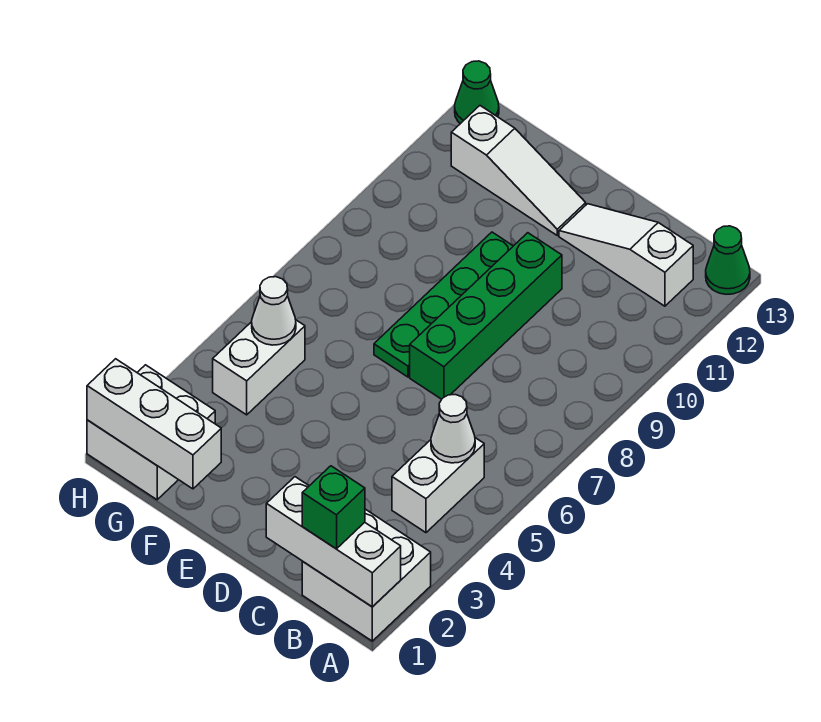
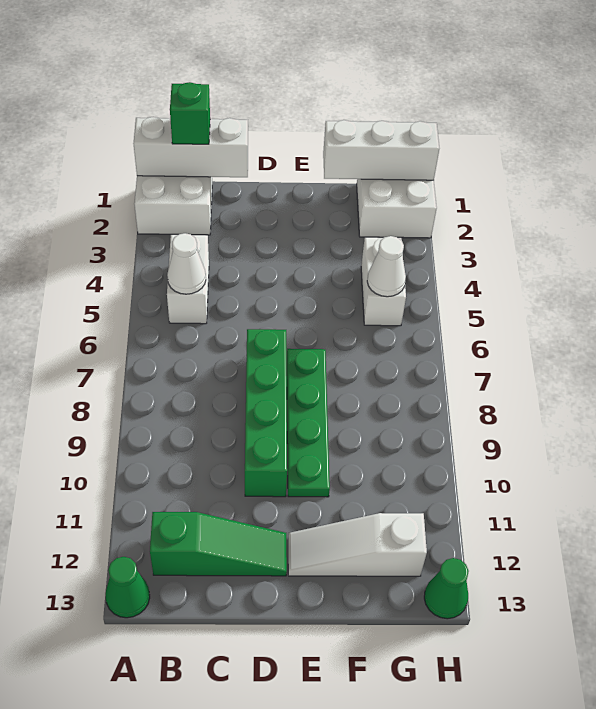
white 1x3 slope [559,204,693,306] -> green 1x3 slope [150,512,287,576]

